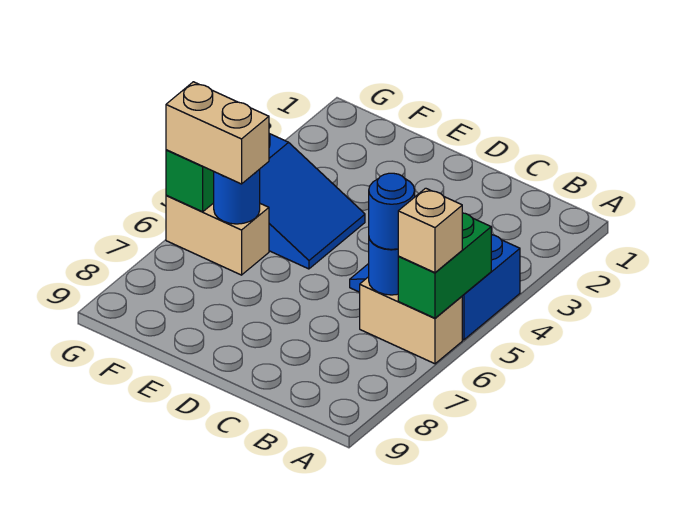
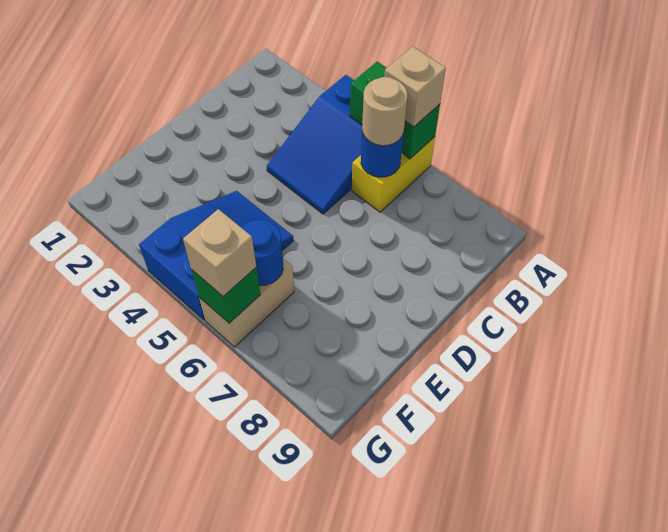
tan 1x2 brick [360,277,462,364] -> yellow 1x2 brick [352,137,435,212]
blue 1x1 round brick [369,173,415,249] -> tan 1x1 round brick [362,77,407,146]
tan 1x2 brick [166,82,269,184] -> tan 1x1 brick [183,209,256,296]

